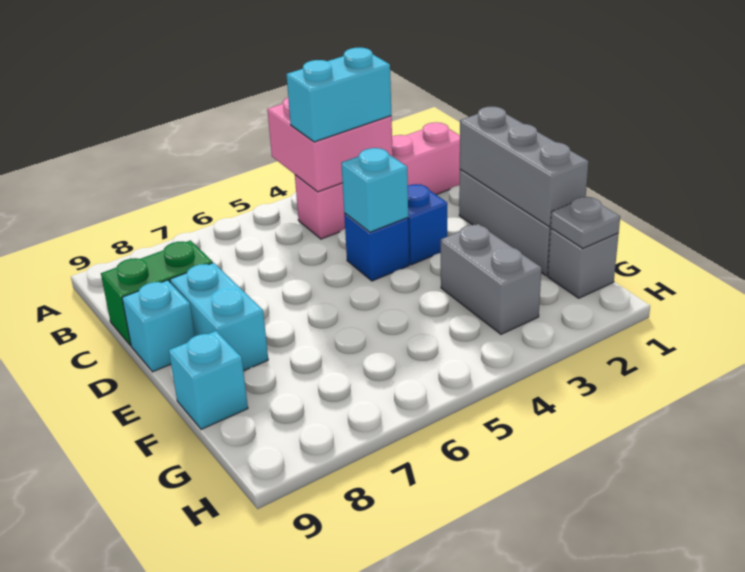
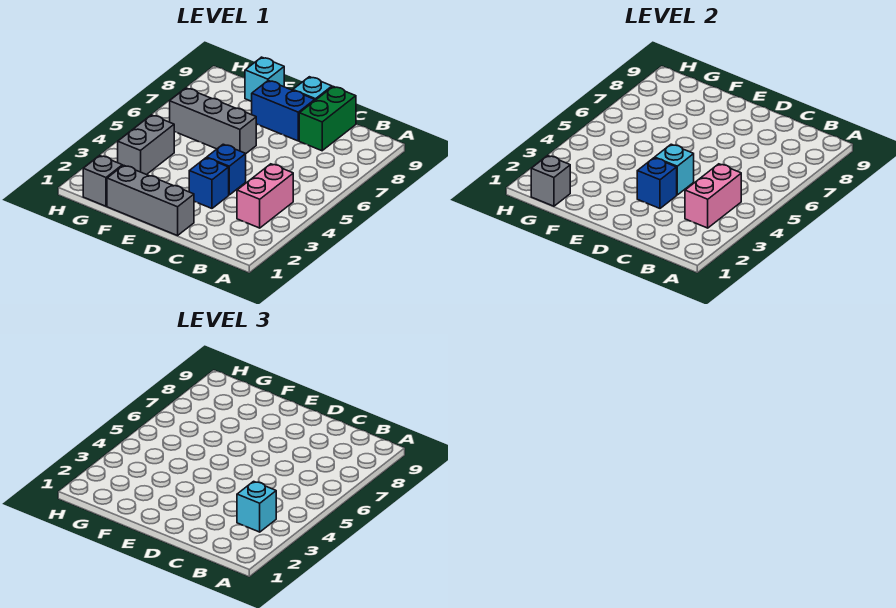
pink 2x2 brick [267,98,393,192] -> pink 1x2 brick [685,164,741,228]
pink 1x4 brick [295,122,460,239] -> pink 1x2 brick [237,164,293,228]
cyan 1x2 brick [286,47,391,142] -> cyan 1x1 brick [237,481,276,532]
grey 1x3 brick [460,106,588,227] -> grey 1x3 brick moved to [170,88,256,154]
none -> blue 1x1 brick [637,158,677,208]
cyan 1x2 brick [170,263,268,371] -> blue 1x2 brick [252,81,315,141]
grey 1x2 brick [441,224,541,334] -> grey 1x2 brick turned to [118,115,174,175]
grey 1x1 plate [550,197,620,248] -> grey 1x1 brick [531,156,570,206]

